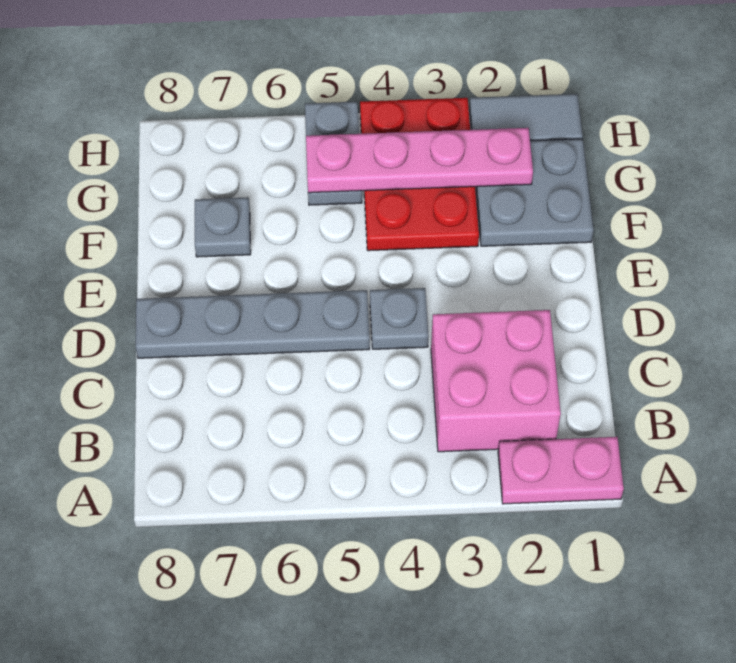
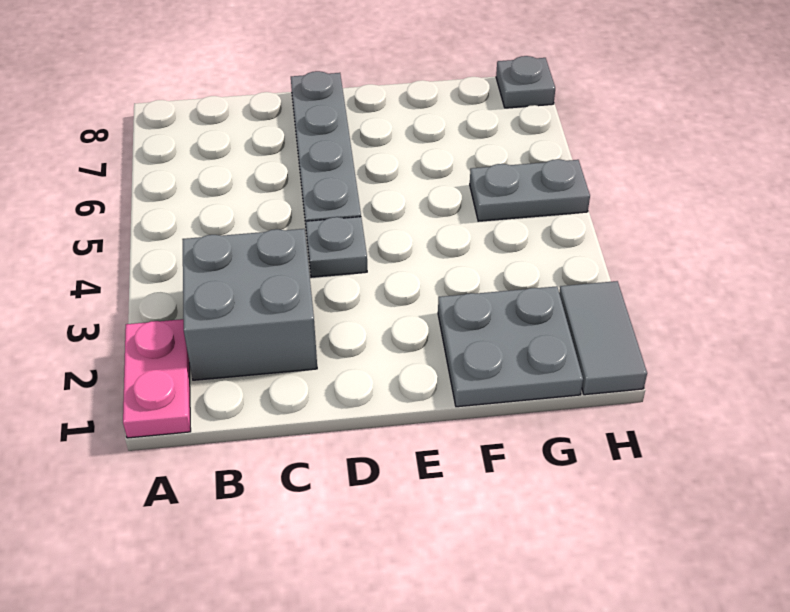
pink 2x2 brick [431,310,561,452] -> grey 2x2 brick [182,229,317,380]
red 2x3 plate [360,98,479,251] -> none
grey 1x1 plate [195,197,251,257] -> grey 1x1 plate moved to [496,56,555,108]
pink 1x4 plate [306,128,533,193] -> none

